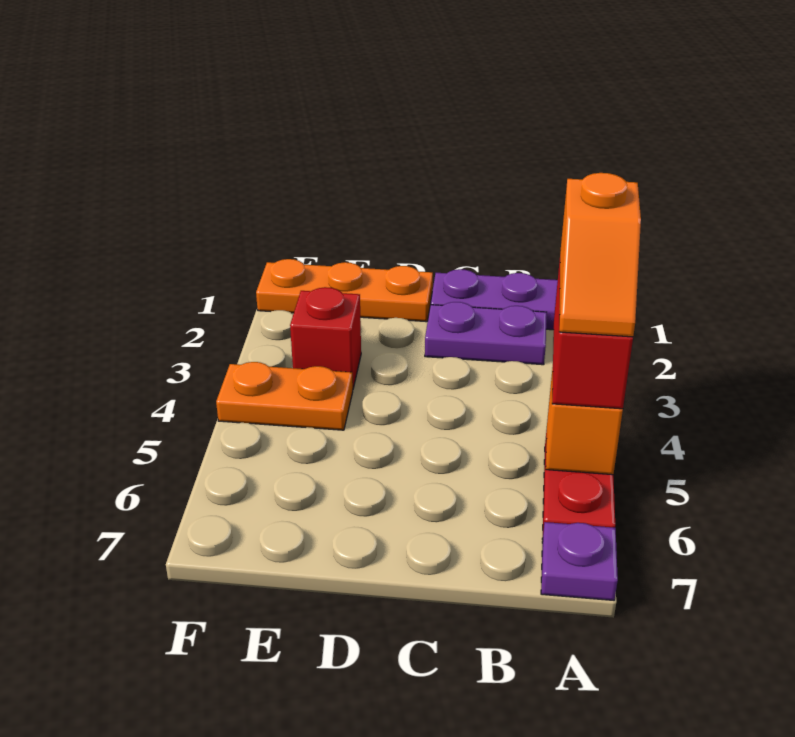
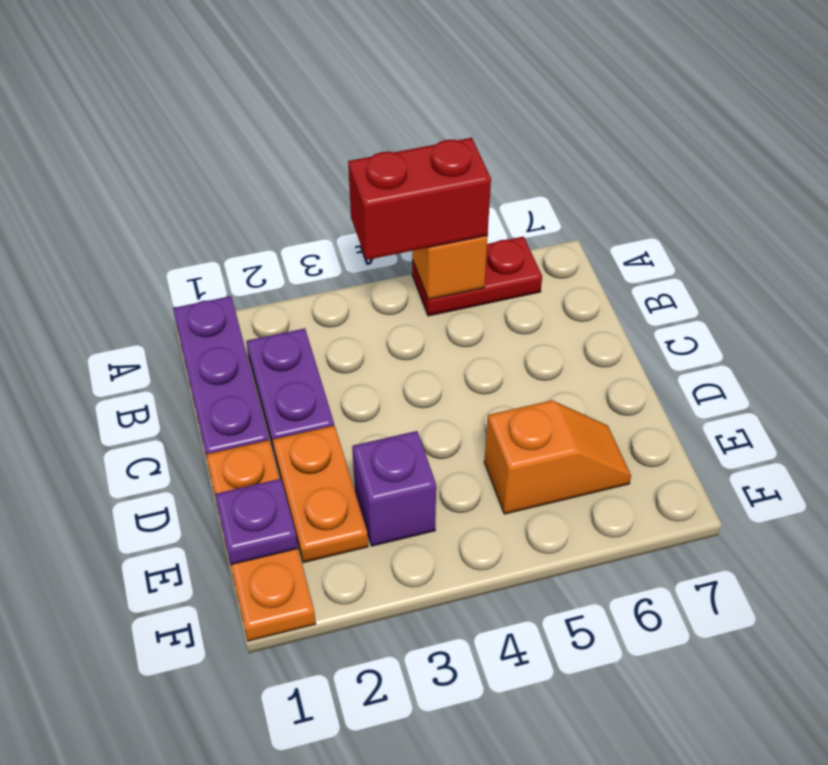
orange 1x2 slope [559,173,641,337] -> orange 1x2 slope moved to [484,400,631,514]
purple 1x1 plate [541,522,618,600] -> purple 1x1 plate moved to [215,479,298,565]
red 1x1 brick [290,287,361,388] -> purple 1x1 brick [352,431,436,546]
orange 1x2 plate [216,362,353,430] -> orange 1x2 plate moved to [273,426,368,563]

